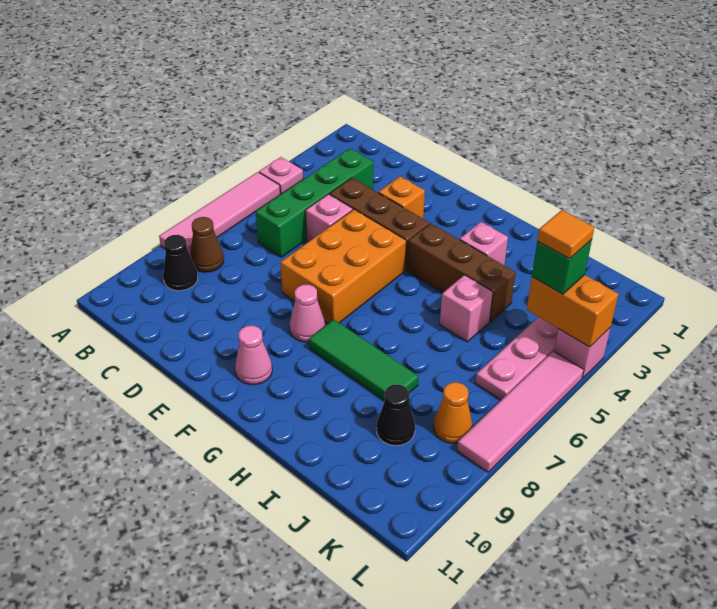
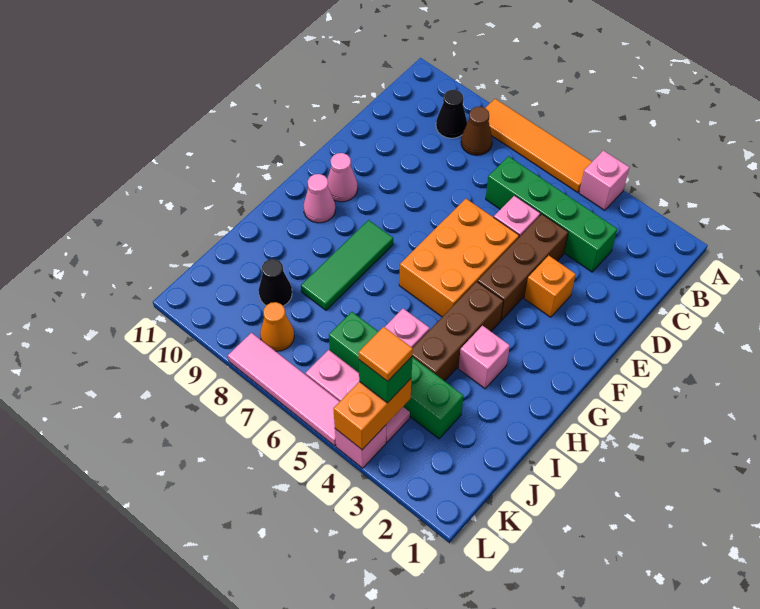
pink 1x1 plate [259,157,303,194] -> pink 1x1 brick [579,150,629,210]
pink 1x4 tile [159,172,280,254] -> orange 1x4 tile [486,99,592,193]
orange 2x3 brick [280,209,406,323] -> orange 2x3 brick turned to [399,199,519,317]
pink 1x1 cone [290,285,325,342] -> pink 1x1 cone moved to [304,174,335,223]
none -> green 1x4 brick [329,312,463,439]

